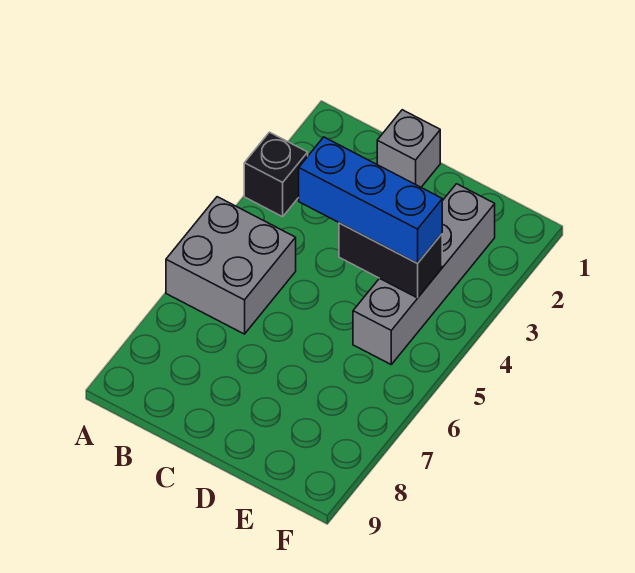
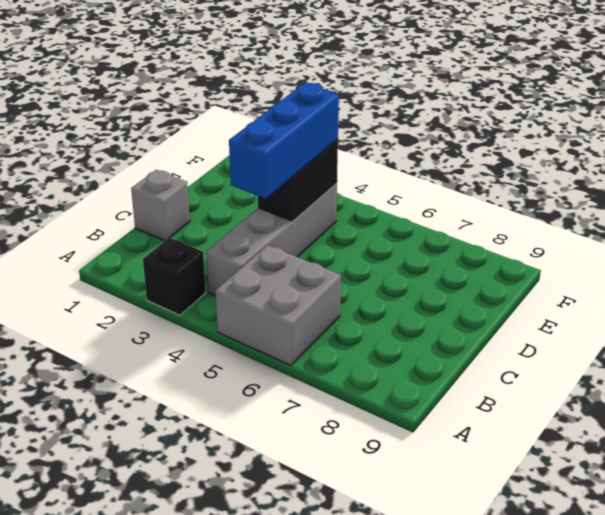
grey 1x4 brick [353,184,495,364] -> grey 1x4 brick turned to [206,182,337,296]

